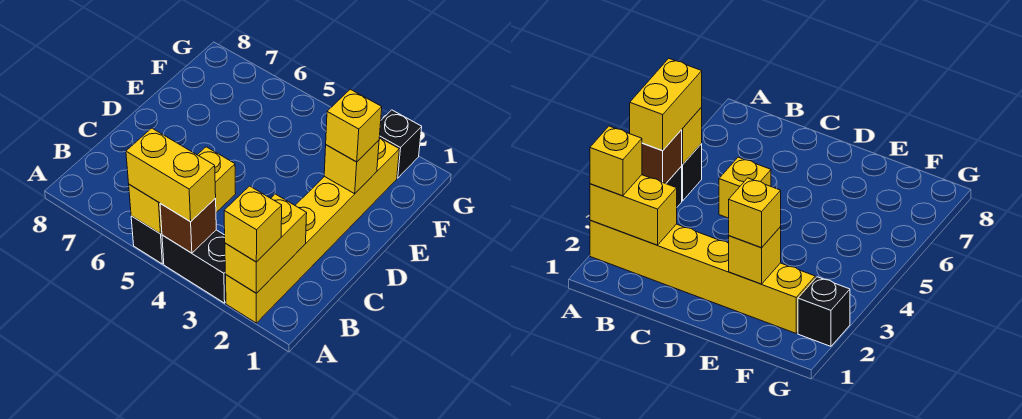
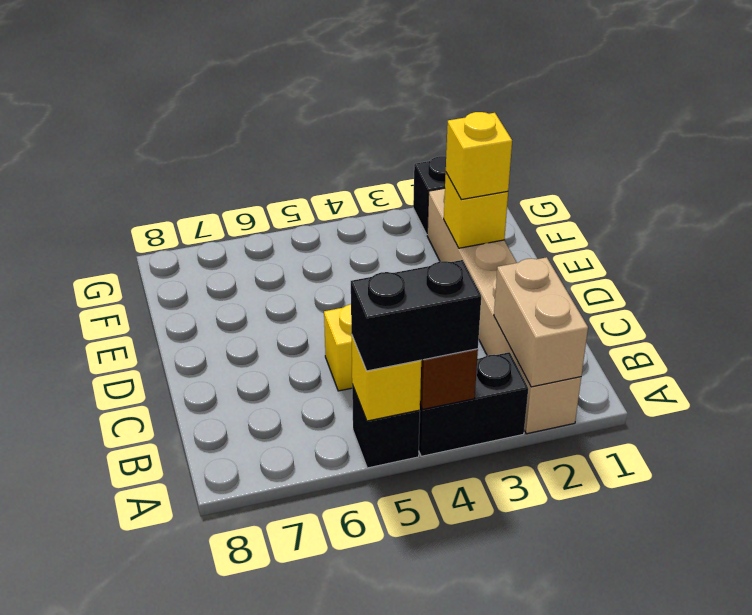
yellow 1x6 brick [225,138,399,323] -> tan 1x6 brick [427,188,581,434]
yellow 1x2 brick [225,194,307,293] -> tan 1x2 brick [494,257,588,387]
yellow 1x1 brick [224,186,282,262] -> none
yellow 1x2 brick [126,128,216,222] -> black 1x2 brick [351,260,481,371]

